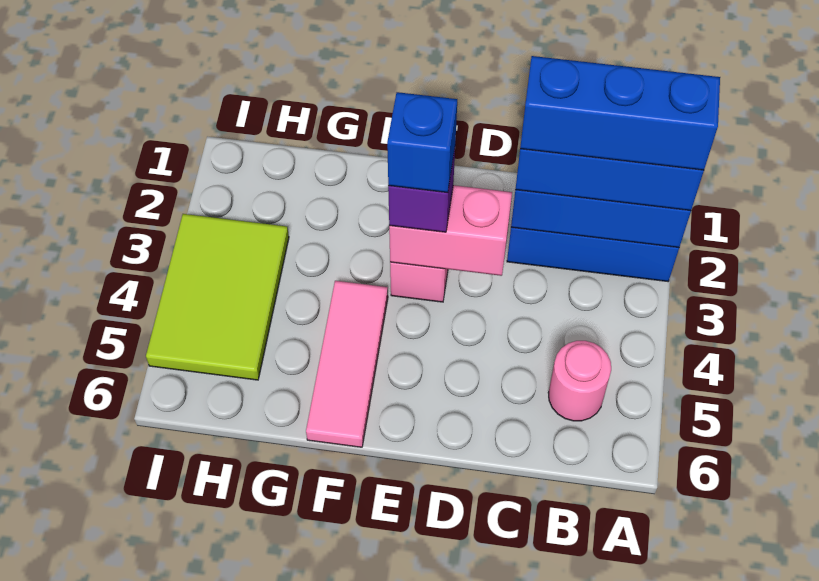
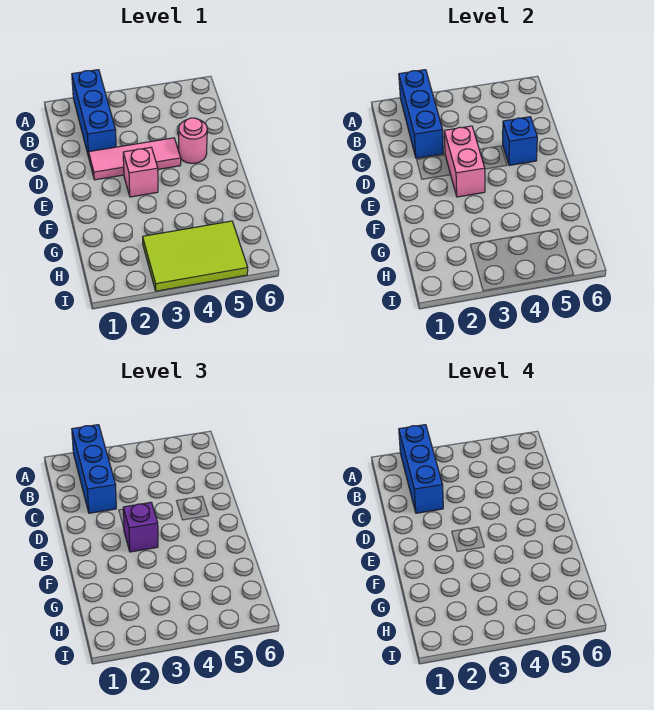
pink 1x1 round brick [548,341,611,421] -> pink 1x1 round brick moved to [179,118,207,163]
blue 1x1 brick [387,92,457,193] -> blue 1x1 brick moved to [503,117,537,165]
pink 1x3 tile [306,281,388,447] -> pink 1x3 tile moved to [89,138,181,180]

